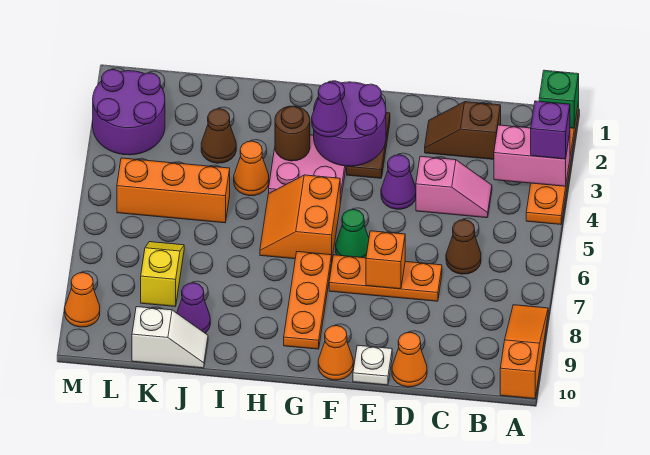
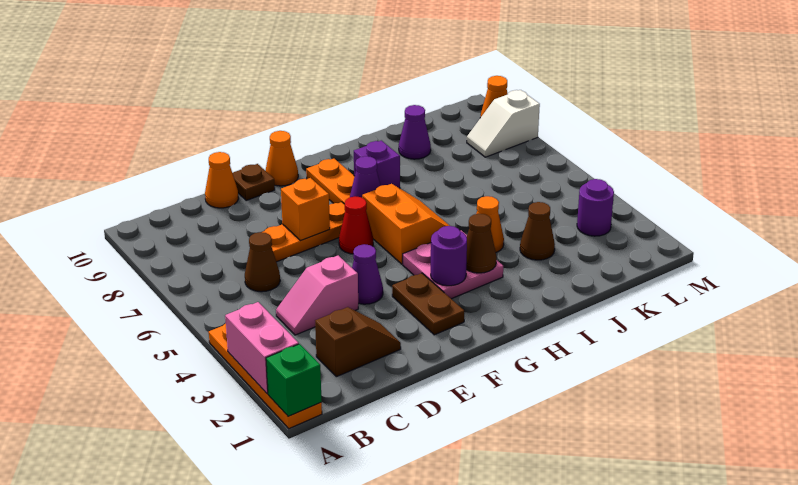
pink 1x2 brick [494,125,570,186] -> pink 1x2 brick turned to [225,302,299,394]
purple 1x1 brick [531,101,570,159] -> purple 1x1 brick moved to [354,140,400,188]
orange 1x3 slope [500,305,548,399] -> none
white 1x1 plate [353,345,392,385] -> brown 1x1 plate [233,164,275,201]
purple 2x2 round brick [314,81,386,166] -> purple 1x1 round brick [431,226,467,286]
green 1x1 cone [336,209,369,258] -> red 1x1 cone [339,196,373,254]
purple 1x1 cone [312,82,347,137] -> purple 1x1 cone moved to [350,156,380,198]
brown 1x1 round brick [275,106,310,161] -> brown 1x1 cone [466,214,497,273]
orange 1x3 brick [117,158,230,223] -> none
white 1x2 slope [132,307,208,368] -> white 1x2 slope moved to [467,90,540,157]
yellow 1x2 slope [141,242,184,306] -> none
purple 2x2 round brick [93,70,165,155] -> purple 1x1 round brick [577,179,614,236]

